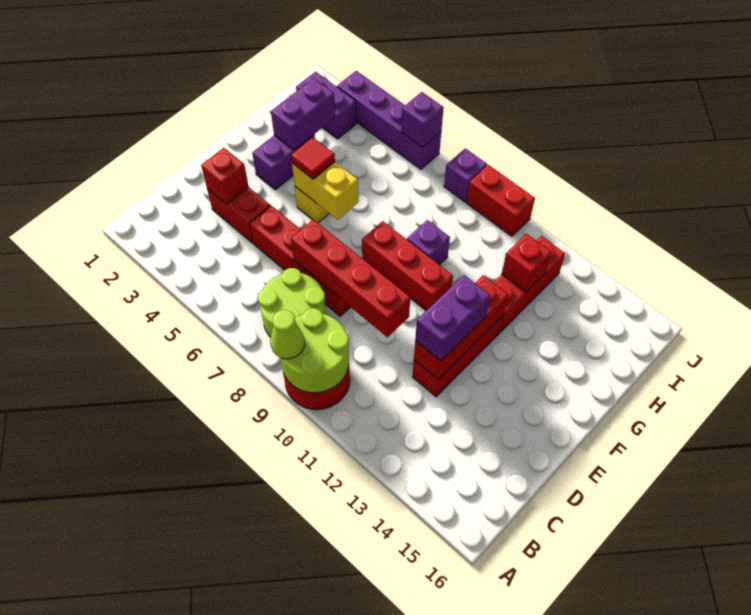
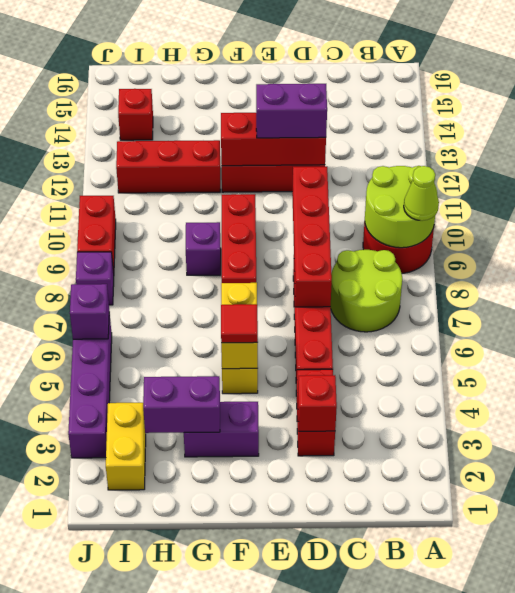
red 1x1 brick [502,234,551,292] -> red 1x1 brick moved to [118,89,153,140]
purple 1x2 brick [296,72,357,139] -> yellow 1x2 brick [106,403,146,490]

